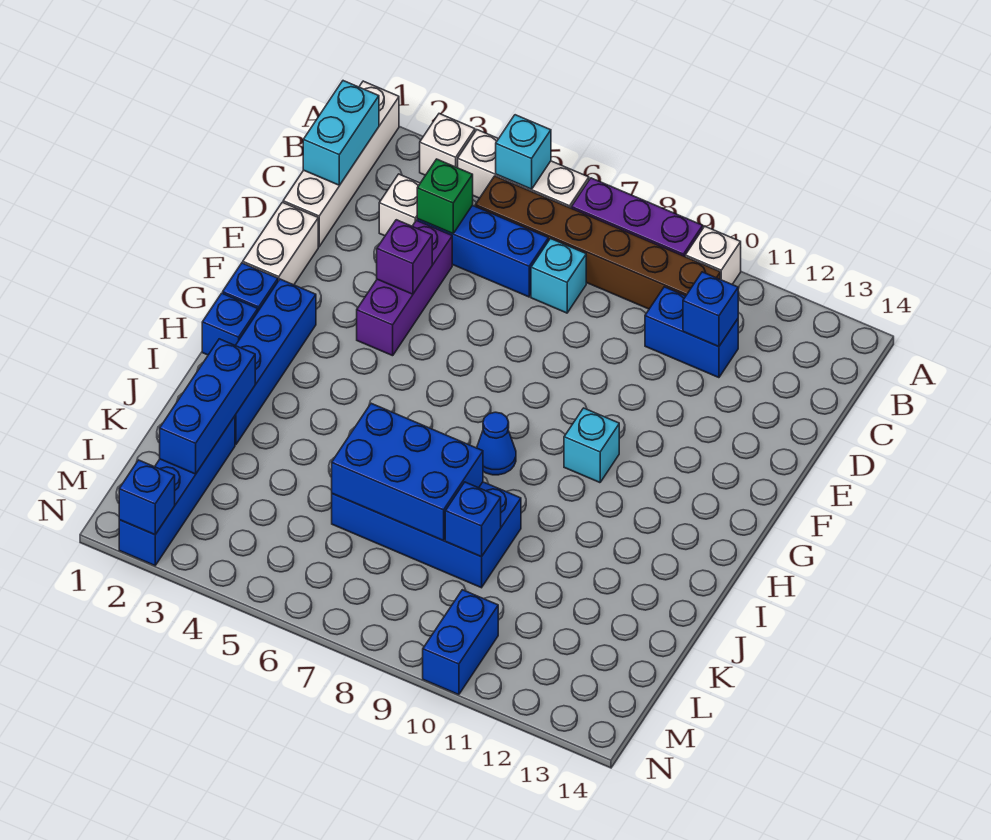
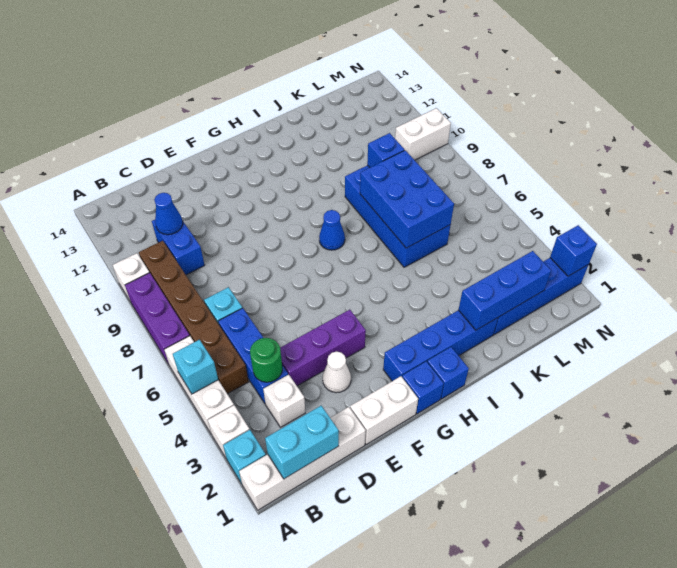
green 1x1 brick [417,159,473,234] -> green 1x1 round brick [250,338,282,382]
blue 1x1 brick [683,272,738,347] -> blue 1x1 cone [154,193,183,235]
none -> white 1x1 cone [323,351,351,393]
purple 1x1 brick [377,220,432,294] -> none
cyan 1x1 brick [564,408,619,483] -> cyan 1x1 brick moved to [223,430,266,484]
blue 1x2 brick [423,590,498,695] -> white 1x2 brick [395,108,451,160]

